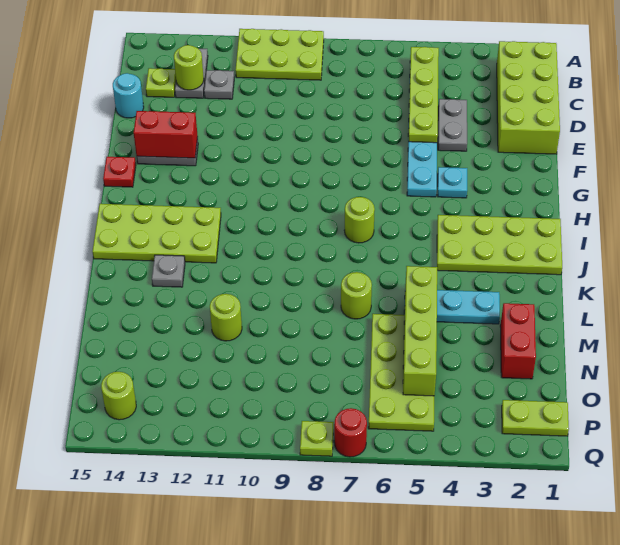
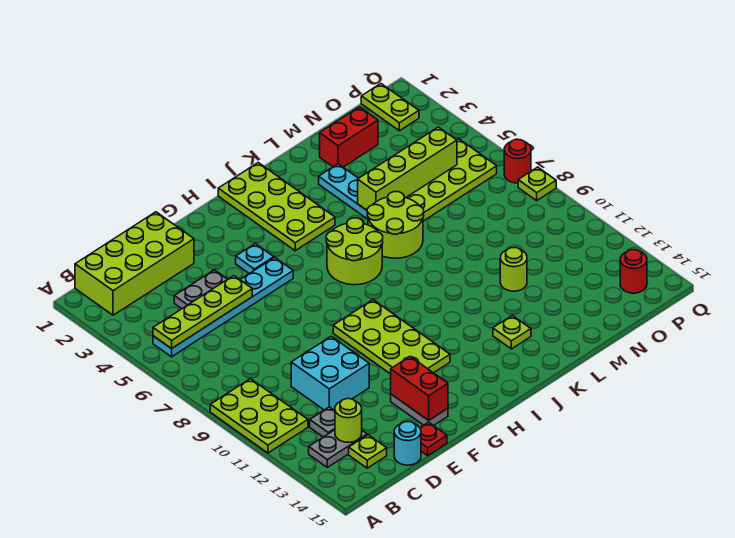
none -> cyan 2x2 brick [291,336,369,410]
red 1x1 plate [103,157,136,187] -> red 1x1 plate moved to [420,422,447,456]
lime 1x1 round brick [344,197,375,243] -> lime 2x2 round brick [326,218,383,285]
lime 2x4 plate [92,204,221,263] -> lime 2x4 plate moved to [333,300,450,374]
grey 1x1 plate [152,255,185,287] -> lime 1x1 plate [493,315,531,349]
lime 1x1 round brick [341,272,372,319] -> lime 2x2 round brick [367,192,424,258]
lime 1x1 round brick [101,372,136,420] -> red 1x1 round brick [620,250,647,293]

